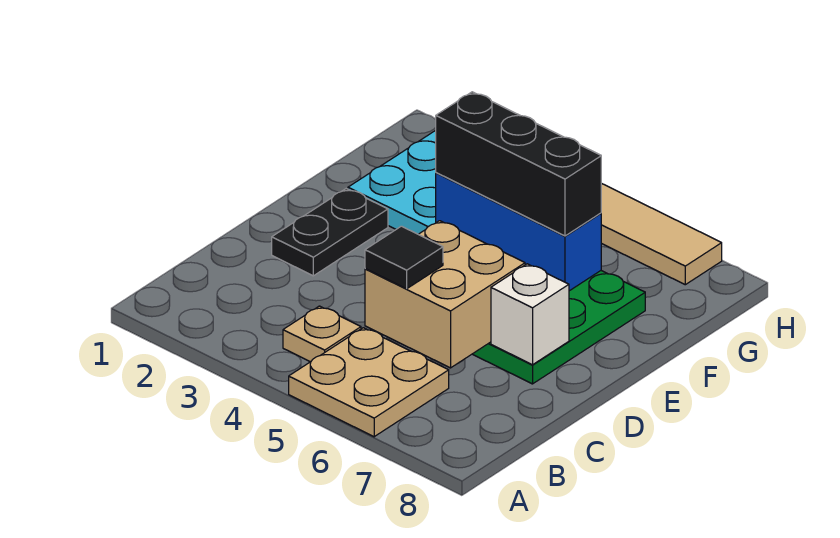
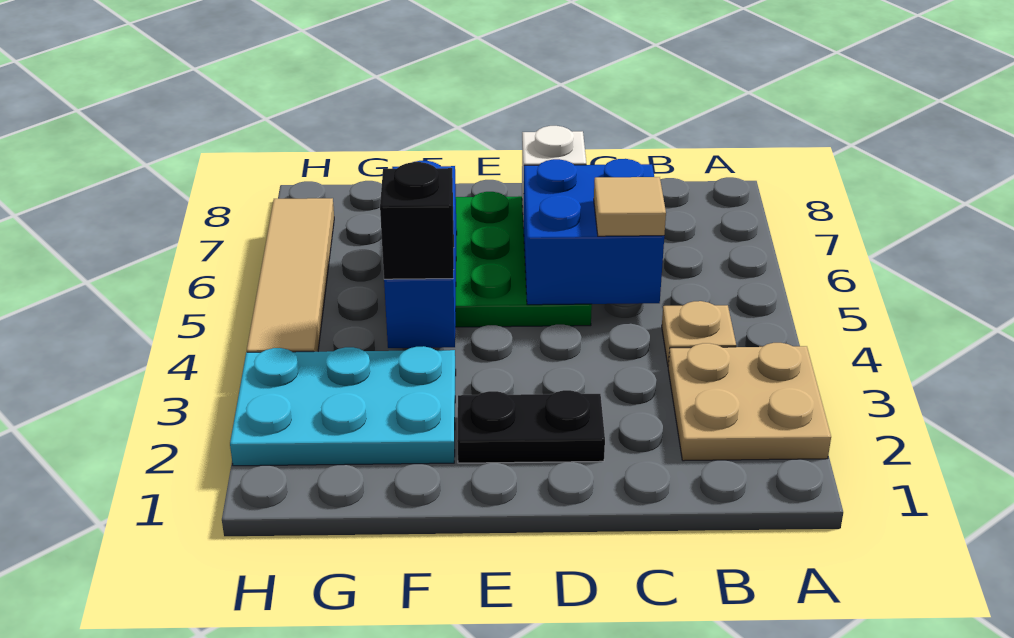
tan 2x2 plate [289,328,449,437] -> tan 2x2 plate moved to [668,343,831,461]
tan 2x2 brick [365,221,525,368] -> blue 2x2 brick [523,159,664,305]
black 1x1 tile [365,226,443,289] -> tan 1x1 tile [594,177,666,236]
black 1x3 brick [436,92,601,236] -> black 1x1 brick [380,162,454,279]

